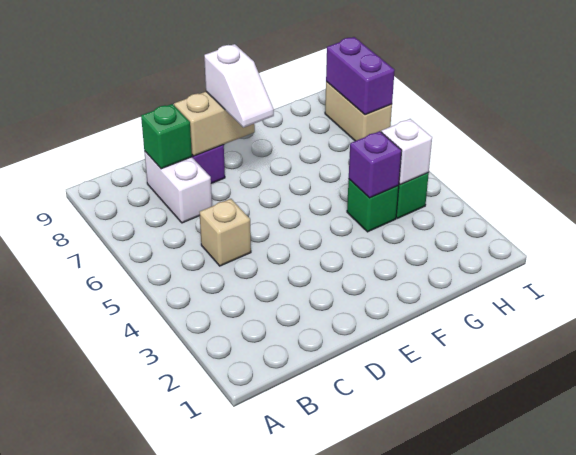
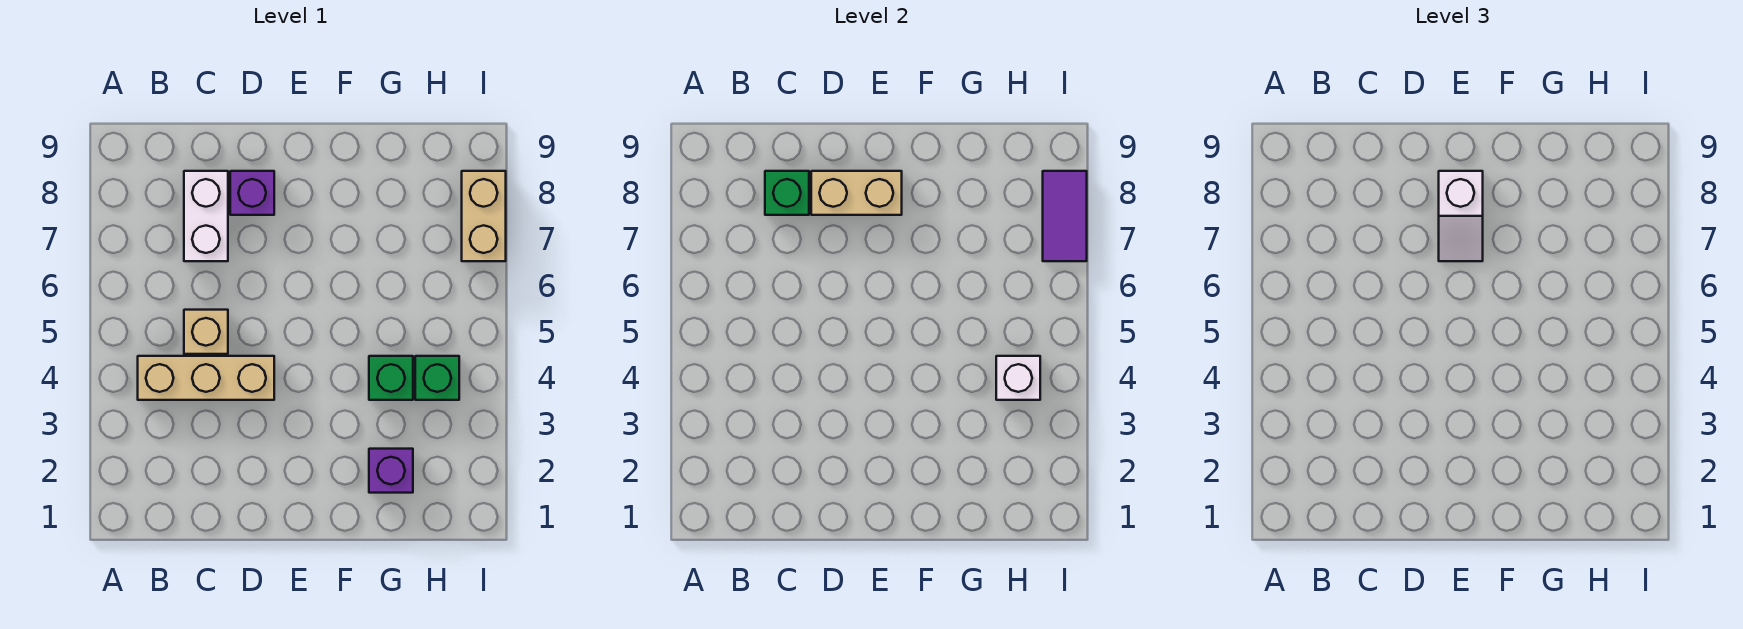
none -> tan 1x3 brick [138,356,274,400]
purple 1x1 brick [349,131,402,198] -> purple 1x1 brick moved to [369,449,413,493]
purple 1x2 brick [326,37,395,115] -> purple 1x2 tile [1043,171,1087,261]

